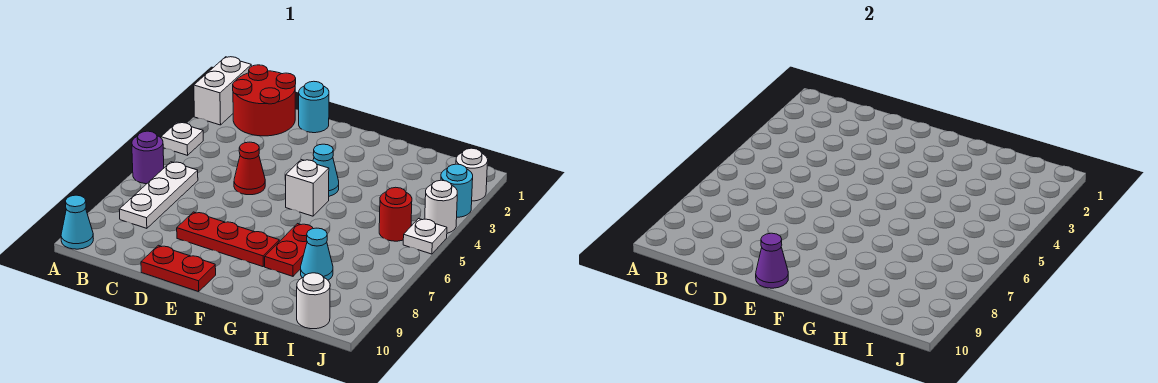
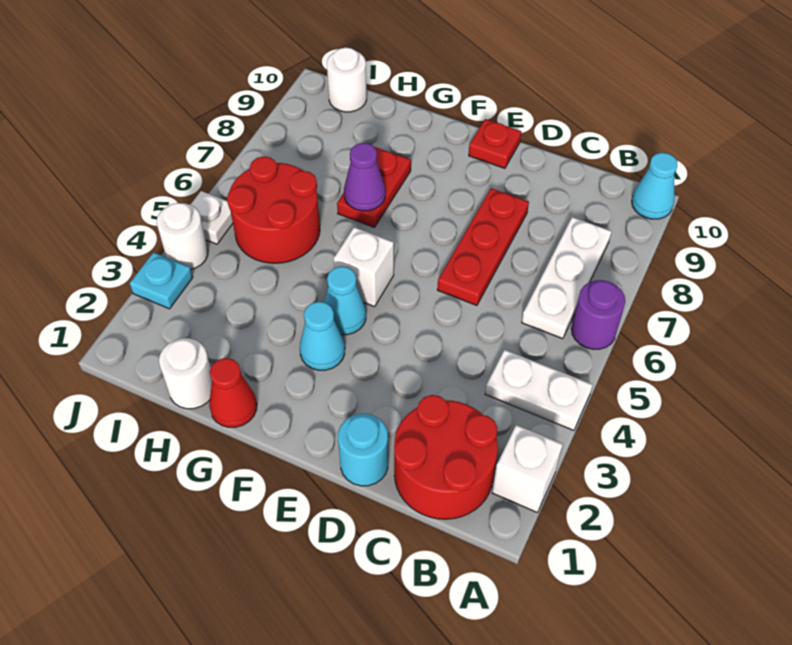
white 1x2 brick [194,57,251,125] -> white 1x1 brick [492,425,563,512]
white 1x1 plate [161,122,203,155] -> white 1x2 plate [485,350,593,430]
red 1x1 cone [234,142,265,195] -> red 1x1 cone moved to [209,358,257,427]
red 1x3 plate [177,212,279,267] -> red 1x3 plate turned to [437,188,529,305]
red 1x2 plate [141,245,216,292] -> red 1x1 plate [469,119,521,168]
purple 1x1 cone [756,233,788,288] -> purple 1x1 cone moved to [344,143,385,211]
cyan 1x1 cone [301,228,333,280] -> cyan 1x1 cone moved to [300,302,345,370]
red 1x1 round brick [379,187,412,241] -> red 2x2 round brick [227,157,320,263]
white 1x1 round brick [456,148,488,201] -> white 1x1 round brick moved to [159,338,212,409]
cyan 1x1 round brick [441,164,473,217] -> cyan 1x1 plate [130,252,193,309]

